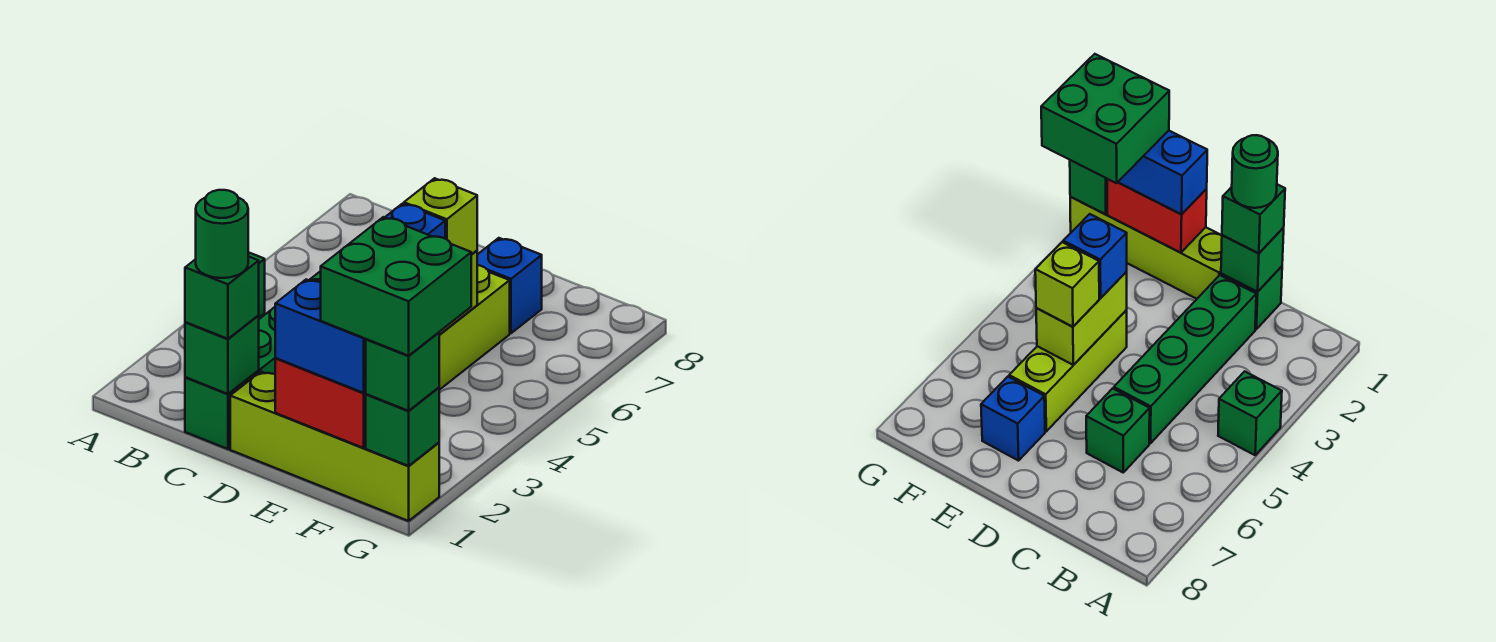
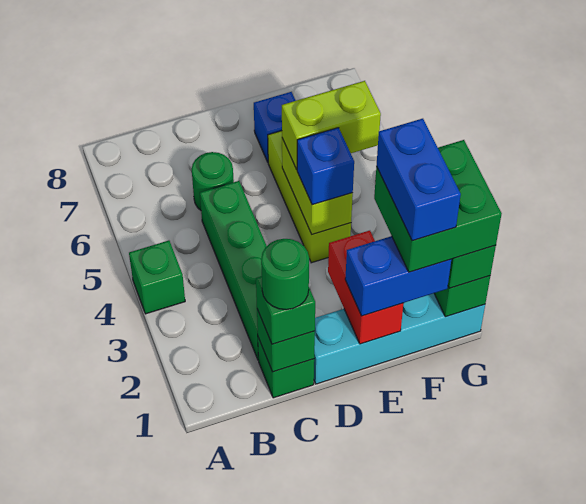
green 1x1 brick [1086,388,1150,472] -> green 1x1 round brick [192,152,234,210]
lime 1x4 brick [230,372,439,521] -> cyan 1x4 brick [314,293,485,384]
red 1x2 brick [275,358,366,448] -> red 1x2 brick turned to [328,231,403,344]
lime 1x1 brick [404,178,477,255] -> lime 1x2 brick [282,81,381,170]
none -> blue 1x2 brick [377,119,461,241]

